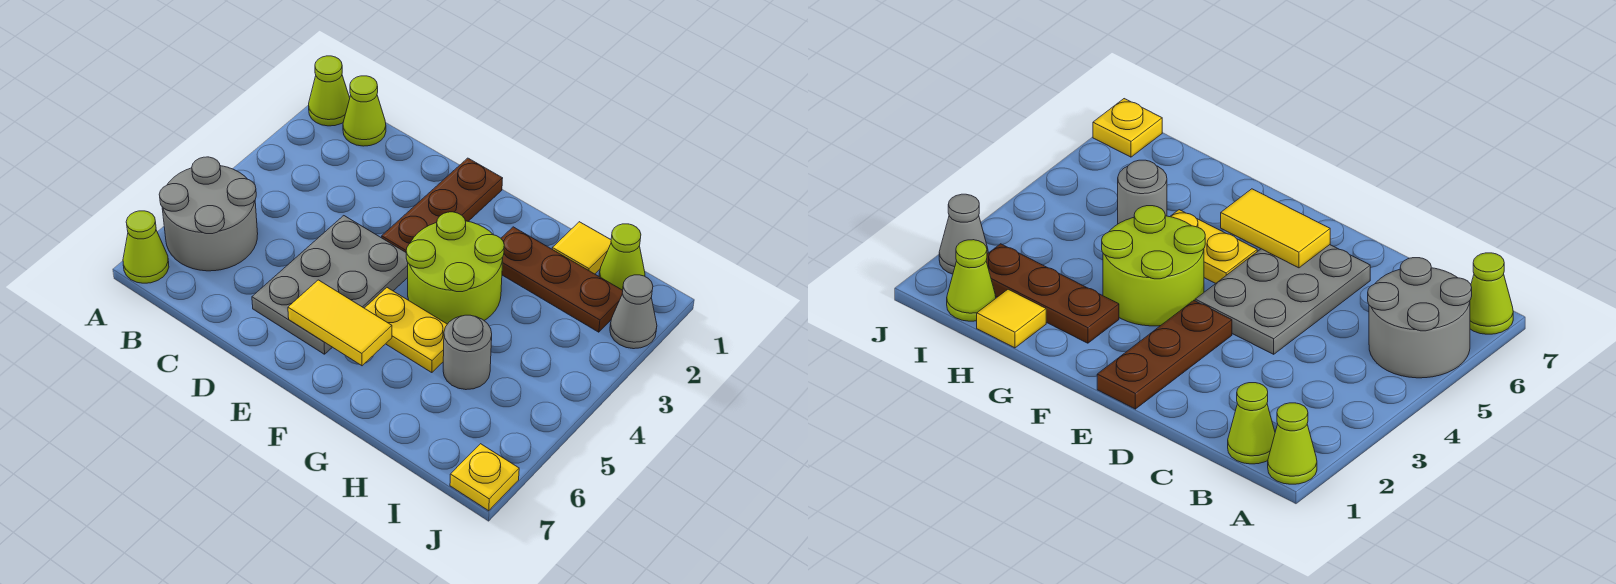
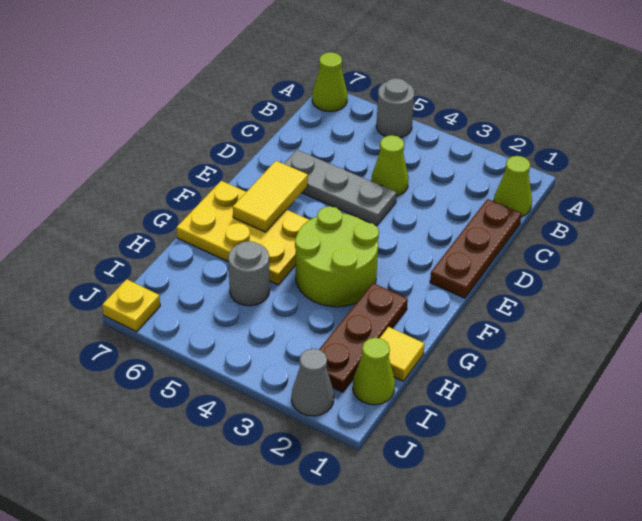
lime 1x1 cone [309,56,350,126] -> lime 1x1 cone moved to [371,135,409,196]
grey 2x2 round brick [159,157,258,271] -> grey 1x1 round brick [376,78,415,138]
grey 2x3 plate [252,216,408,354] -> grey 1x3 plate [284,150,396,226]
brown 1x3 plate [382,158,503,252] -> brown 1x3 plate turned to [430,199,522,298]
yellow 1x2 plate [365,288,447,373] -> yellow 2x3 plate [177,181,309,285]

